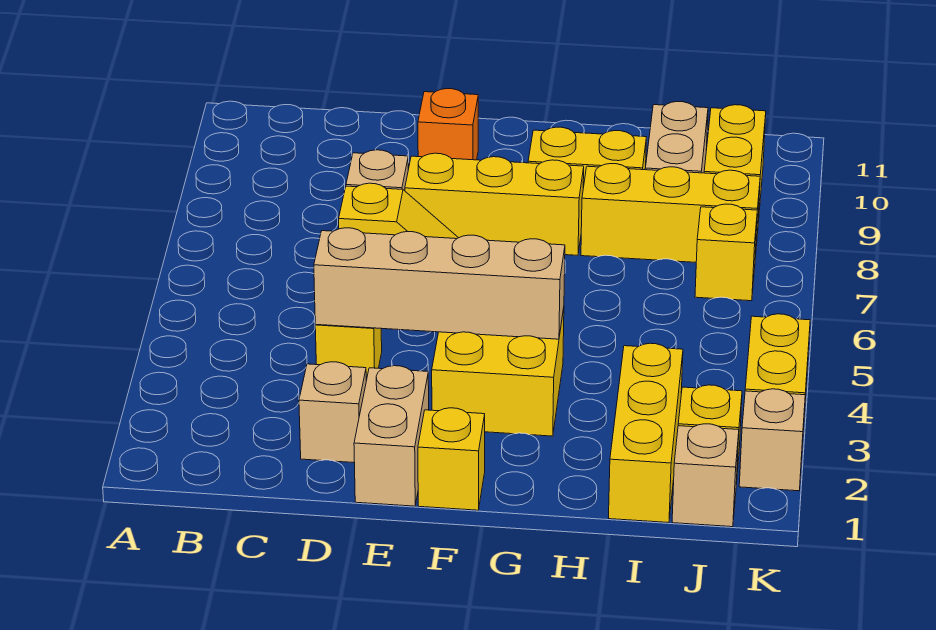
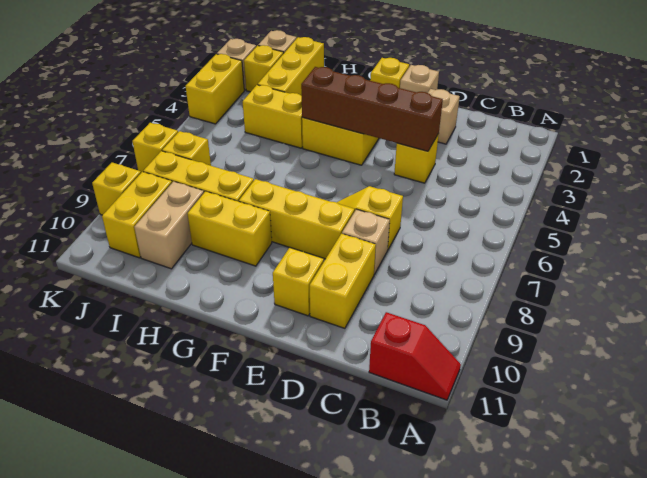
none -> red 1x2 slope [369,312,461,400]
tan 1x4 brick [314,228,565,339] -> brown 1x4 brick [301,67,443,151]
none -> yellow 1x2 brick [310,234,376,328]
tan 1x2 brick [354,366,429,506] -> tan 1x1 brick [400,65,439,93]
orange 1x1 brick [418,89,478,160] -> yellow 1x1 brick [273,248,324,316]
none -> yellow 1x2 brick [243,85,303,148]
none -> yellow 1x1 brick [132,123,178,173]
none -> yellow 1x1 brick [92,163,141,215]

